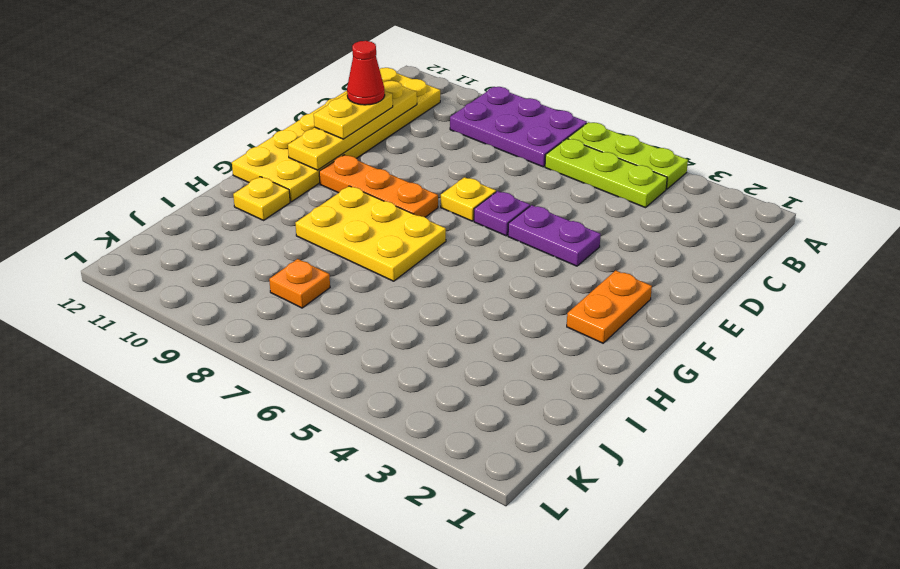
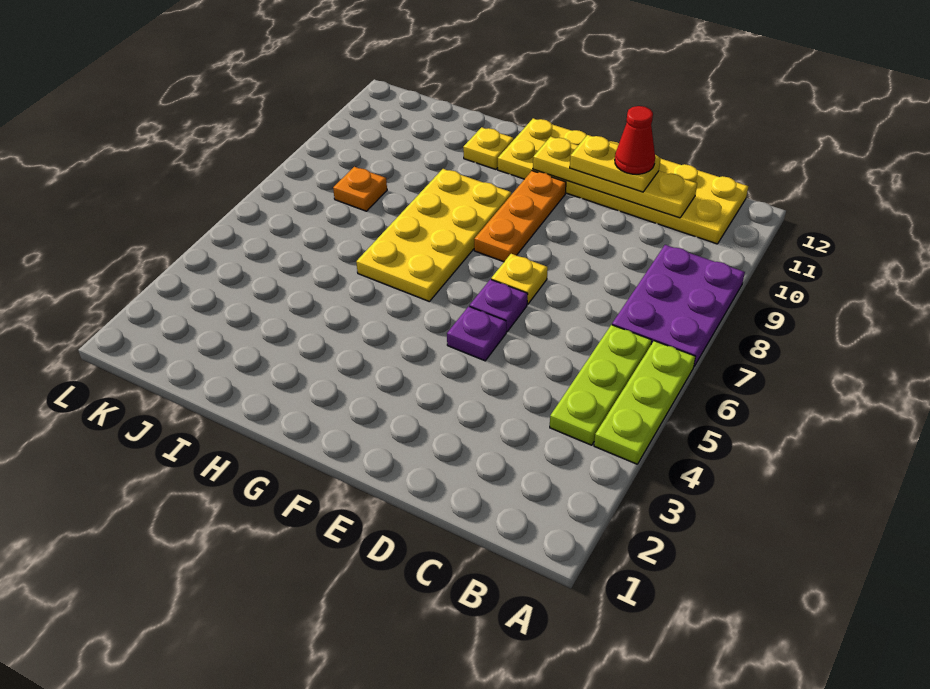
purple 1x2 plate [508,205,601,266] -> purple 1x1 plate [447,306,506,361]
orange 1x2 plate [567,270,652,343] -> none
yellow 2x3 plate [295,186,446,281] -> yellow 2x4 plate [356,169,511,302]

